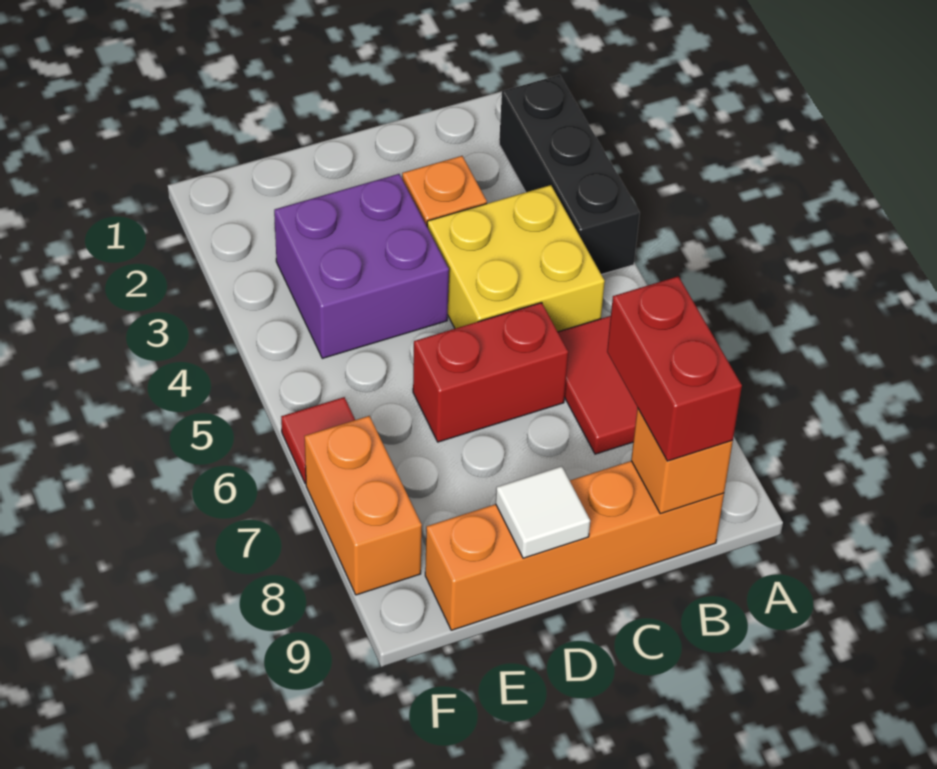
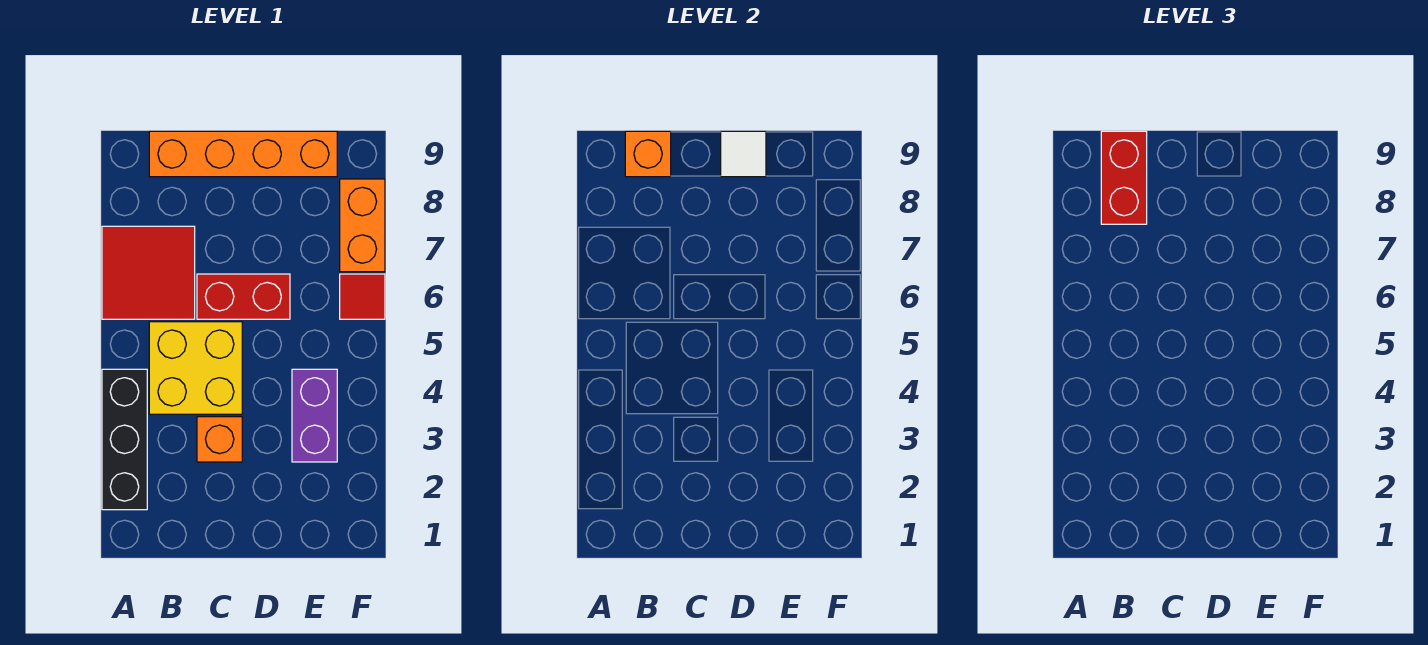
purple 2x2 brick [274,174,449,358] -> purple 1x2 brick [292,369,337,462]

